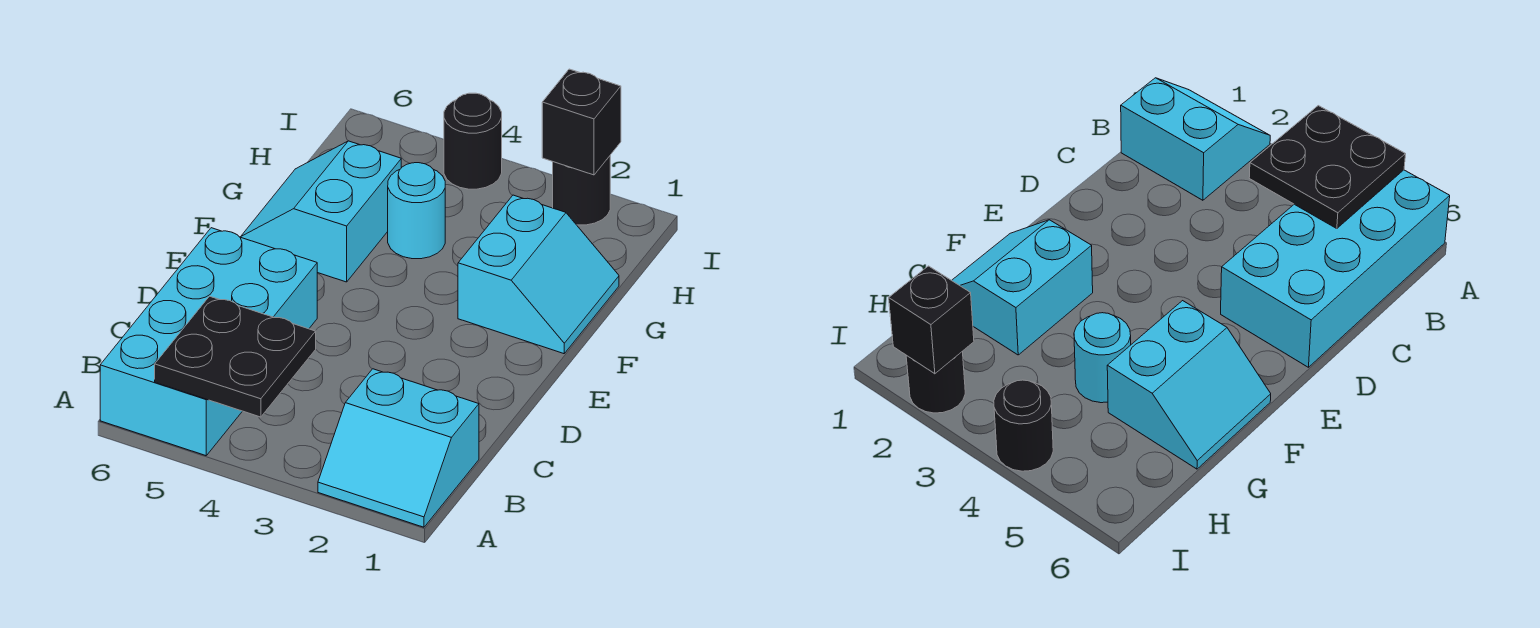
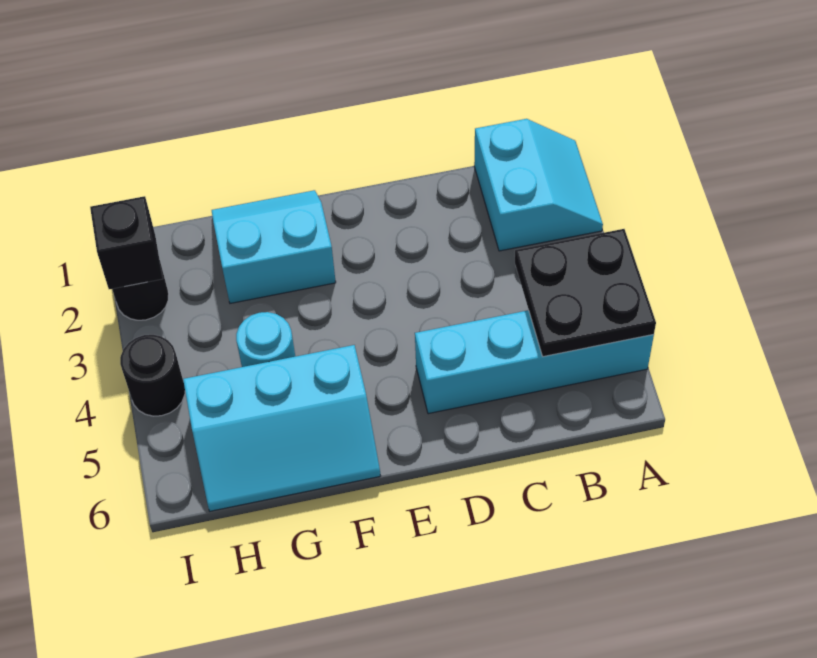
cyan 2x4 brick [100,228,317,456] -> cyan 1x4 brick [415,310,654,414]
cyan 2x2 slope [241,141,401,282] -> cyan 2x3 slope [183,345,380,511]

